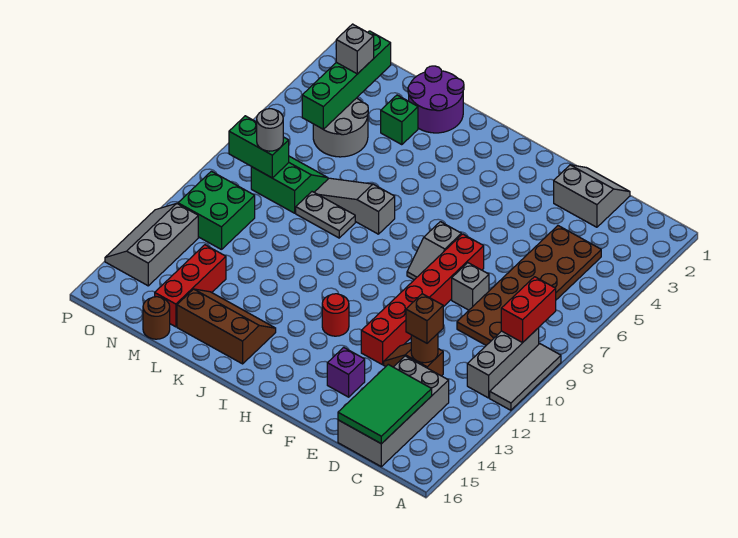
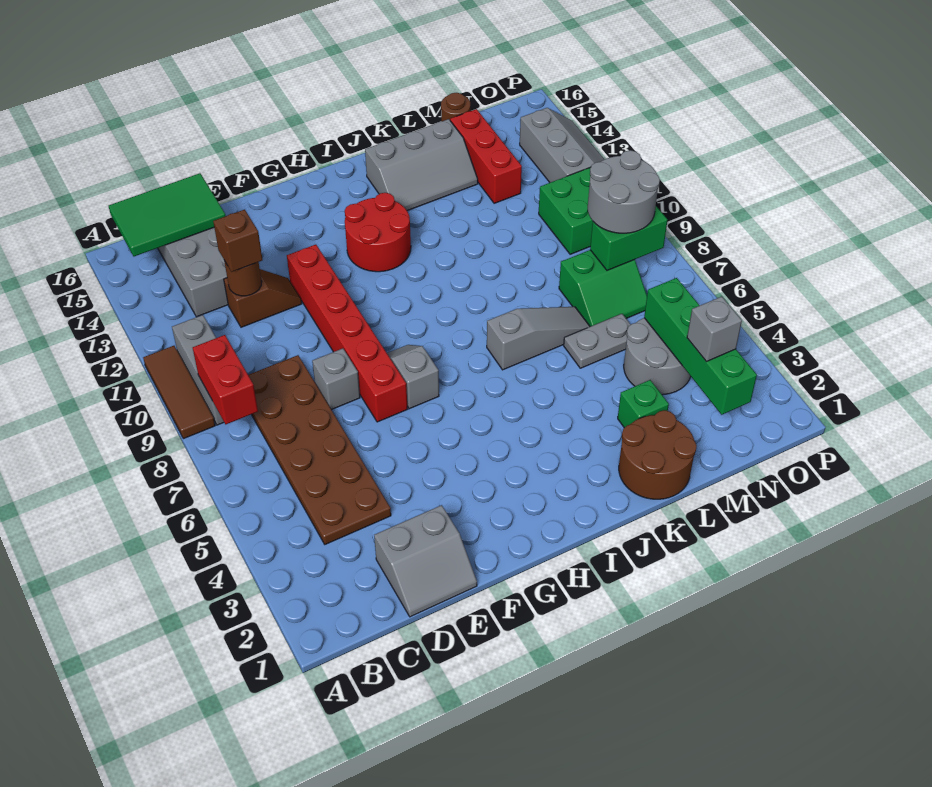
grey 1x3 tile [490,344,561,410] -> brown 1x3 tile [143,346,215,439]
green 2x3 tile [338,365,432,444] -> green 2x3 tile turned to [109,173,225,256]
purple 1x1 brick [327,347,365,397] -> none
red 1x1 round brick [322,294,349,336] -> red 2x2 round brick [345,193,411,272]
brown 2x3 slope [177,289,276,364] -> grey 2x3 slope [365,119,478,211]
purple 2x2 round brick [408,66,464,133] -> brown 2x2 round brick [619,410,697,499]
grey 1x2 plate [296,192,355,238] -> grey 1x2 plate moved to [564,314,631,368]
grey 1x1 round brick [257,109,283,151] -> grey 2x2 round brick [588,150,660,233]

